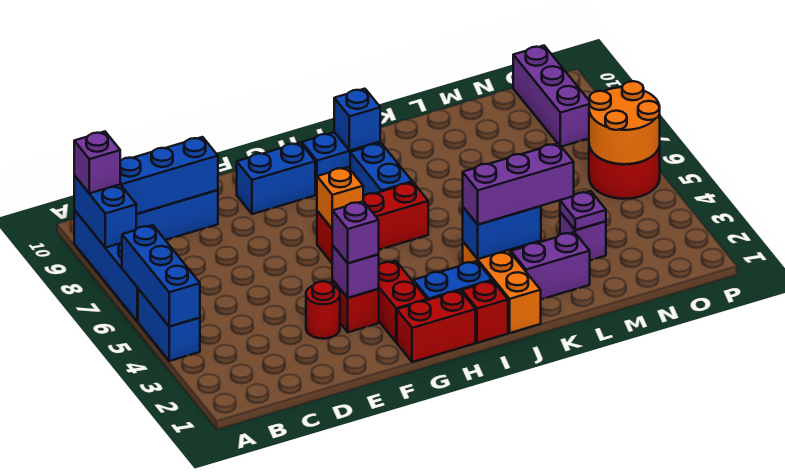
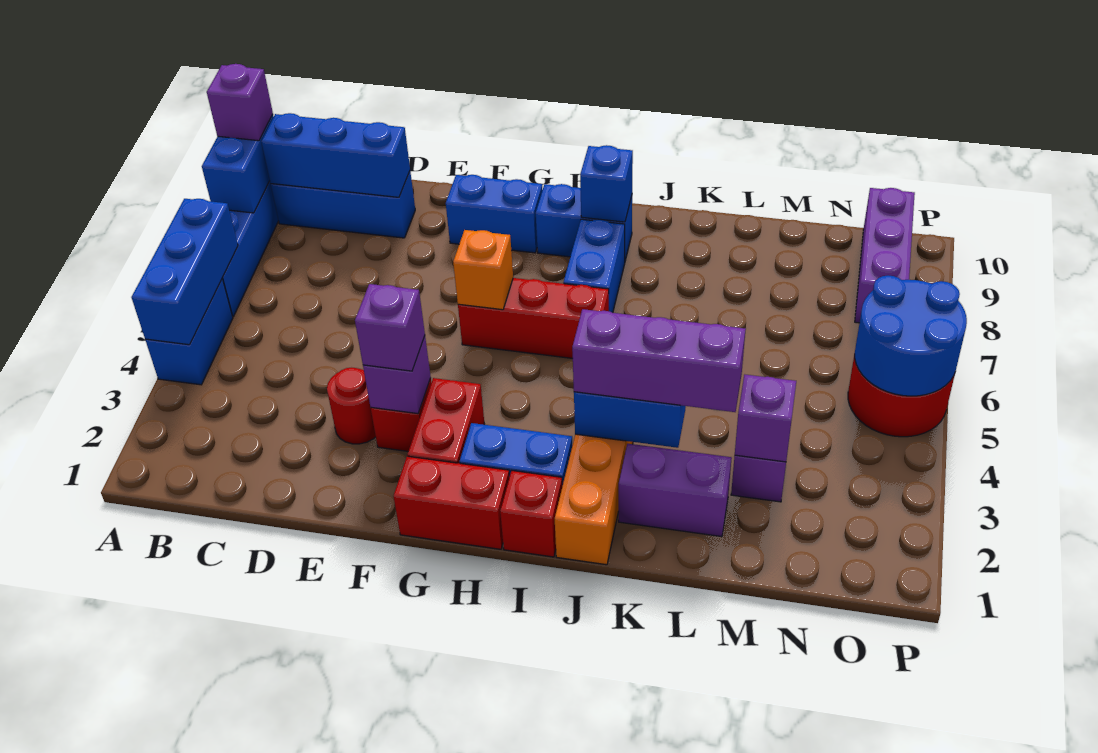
purple 1x1 plate [560,191,606,230] -> purple 1x1 brick [735,375,796,462]
orange 2x2 round brick [589,81,660,164] -> blue 2x2 round brick [855,275,967,396]

